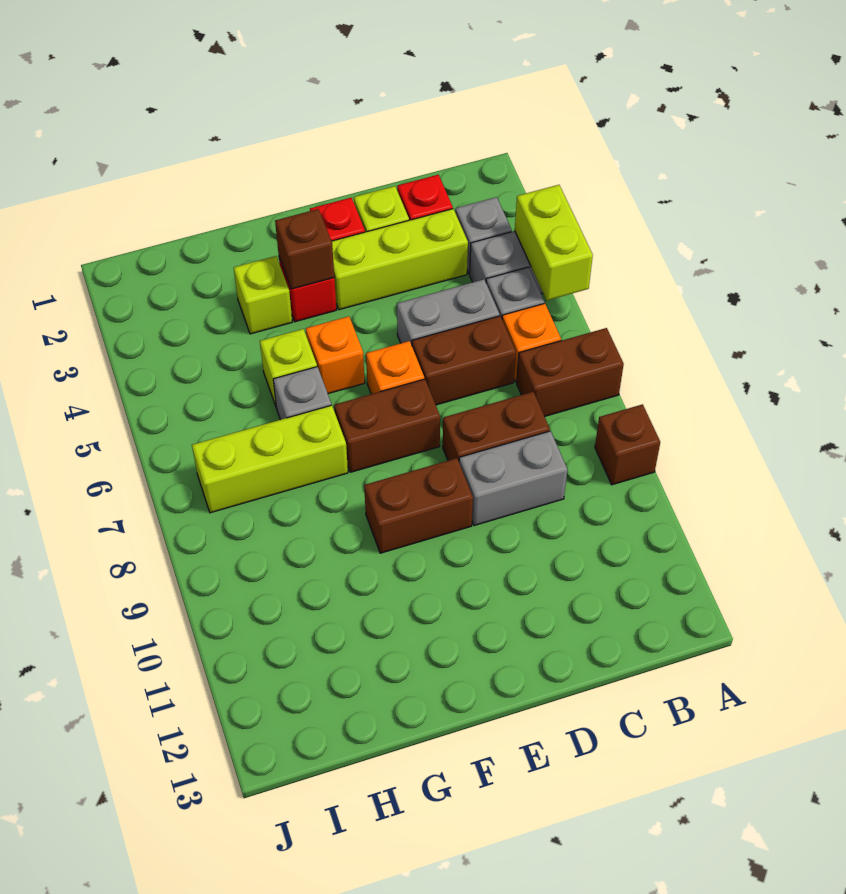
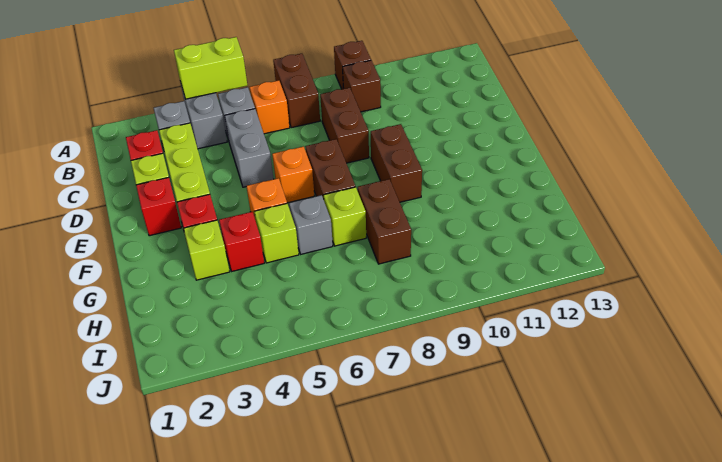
brown 1x2 brick [412,316,516,405] -> brown 1x2 brick moved to [358,179,411,264]
grey 1x2 brick [459,431,567,526] -> none
brown 1x1 brick [275,209,334,289] -> brown 1x1 brick moved to [343,60,381,112]
none -> red 1x1 brick [219,212,264,271]
lime 1x3 brick [192,405,348,513] -> lime 1x1 brick [324,187,366,246]

